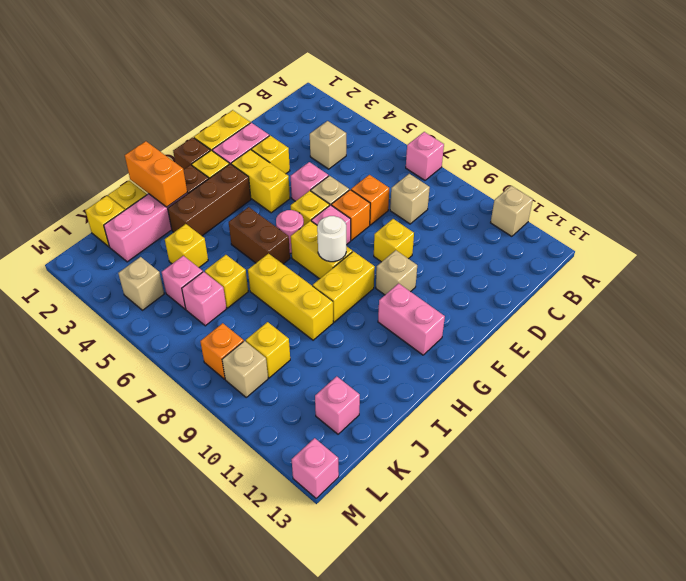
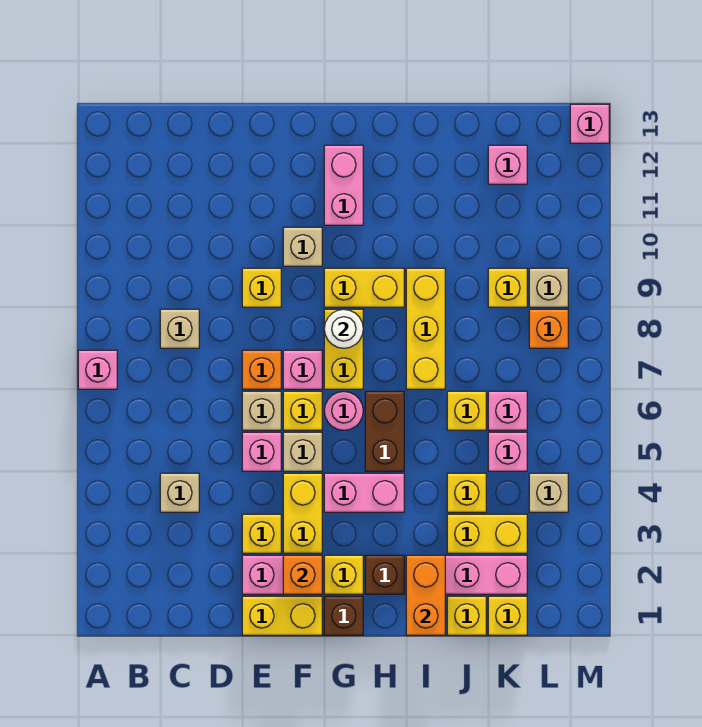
tan 1x1 brick [491,186,533,236] -> tan 1x1 brick moved to [283,432,322,471]
orange 1x1 brick [351,175,389,225] -> orange 1x1 brick moved to [283,555,322,594]
brown 1x3 brick [168,164,251,236] -> none
none -> pink 1x2 brick [324,473,404,512]
none -> yellow 1x2 brick [447,514,527,553]

